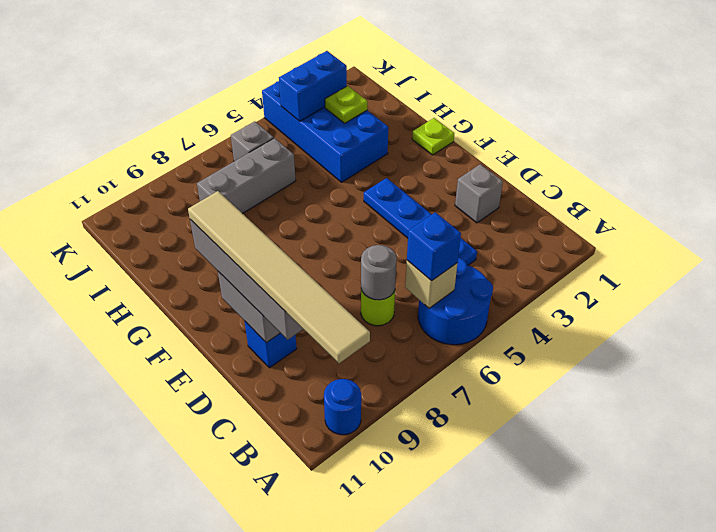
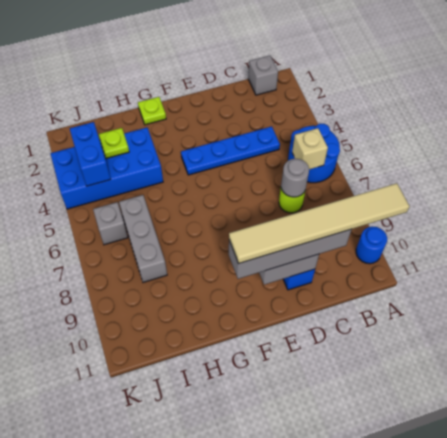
blue 1x1 brick [407,212,461,281] -> none
grey 1x1 brick [455,164,503,223] -> grey 1x1 brick moved to [249,56,278,95]

